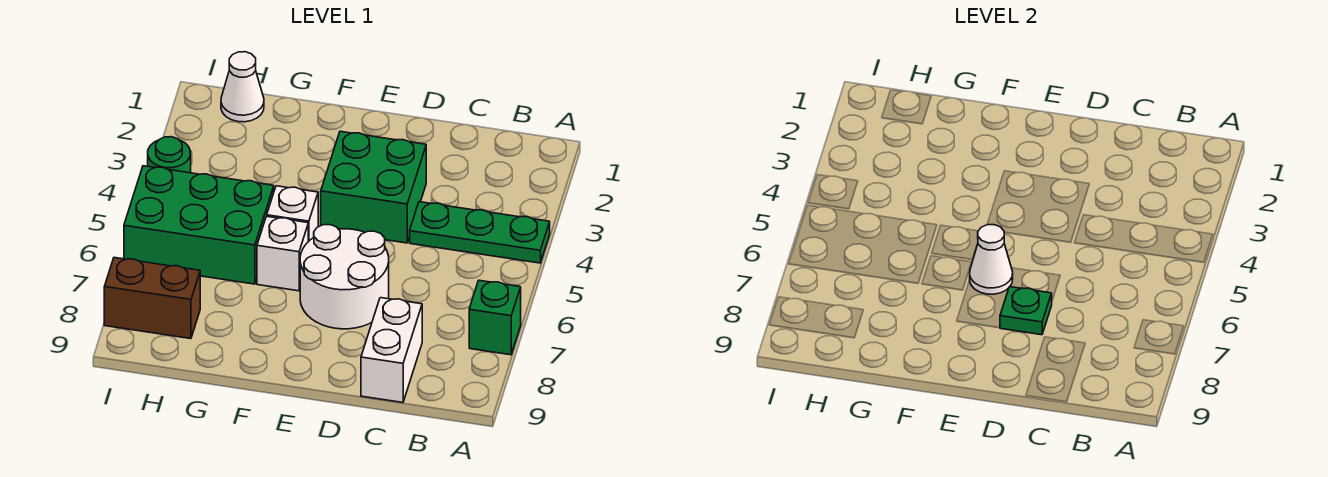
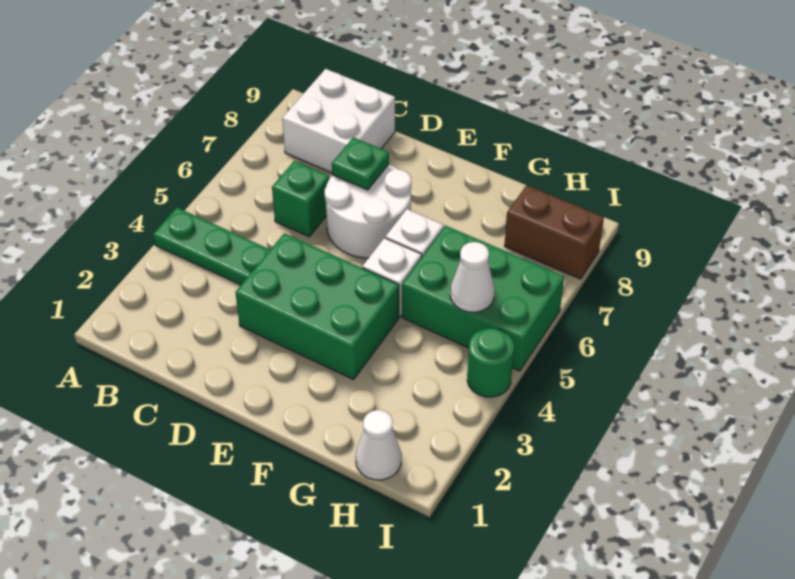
green 1x1 brick [469,280,521,355] -> green 1x1 brick moved to [272,161,329,237]
white 1x2 brick [361,298,422,403] -> white 2x2 brick [282,69,395,173]
green 2x2 brick [321,131,426,243] -> green 2x3 brick [235,233,399,380]
white 1x1 cone [970,225,1013,294] -> white 1x1 cone moved to [450,242,495,312]

